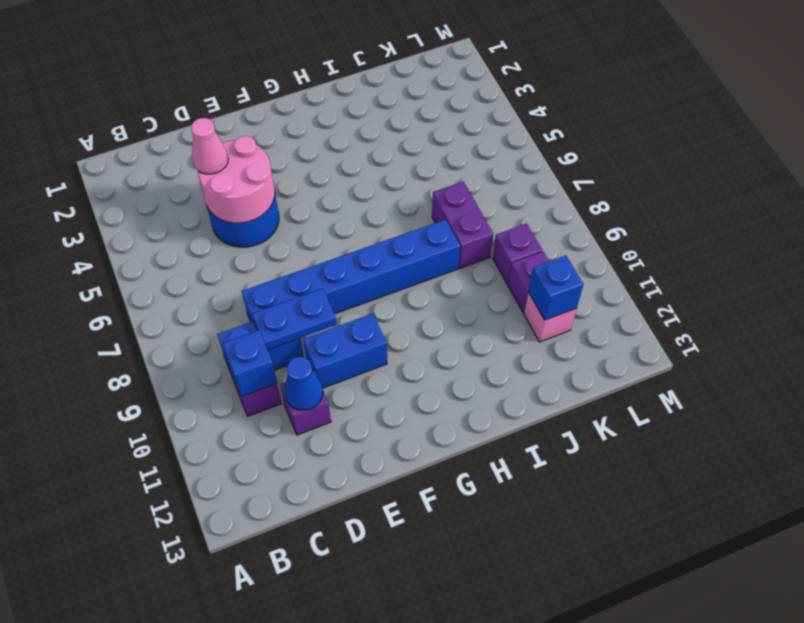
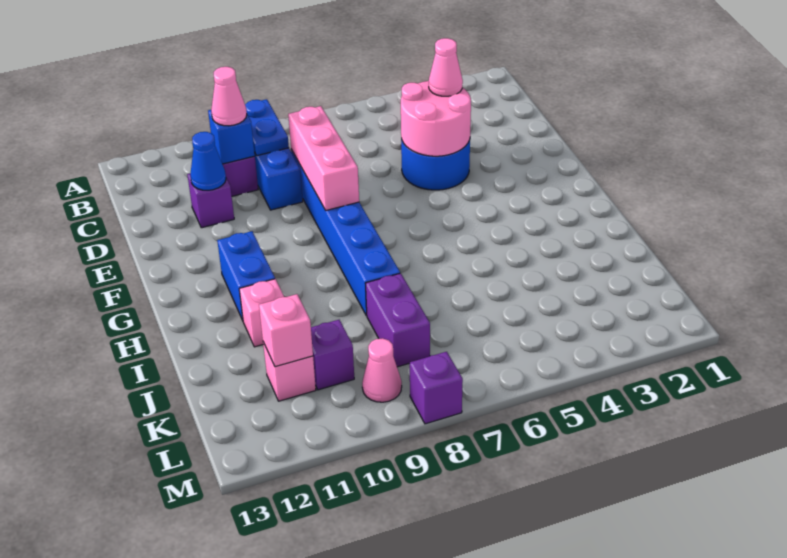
none -> pink 1x1 cone [211,67,247,126]
none -> pink 1x3 brick [288,106,359,210]
blue 1x2 plate [252,288,337,350] -> blue 1x2 plate moved to [245,99,289,156]
blue 1x2 brick [303,314,387,388] -> blue 1x2 brick moved to [217,231,275,320]
none -> pink 1x1 brick [239,279,284,347]
purple 1x2 brick [432,181,493,268] -> purple 1x2 brick turned to [365,273,430,367]
purple 1x1 brick [493,224,542,284] -> purple 1x1 brick moved to [410,352,463,424]
blue 1x1 brick [528,256,583,320] -> pink 1x1 brick [259,294,313,367]
none -> pink 1x1 cone [362,338,402,402]

